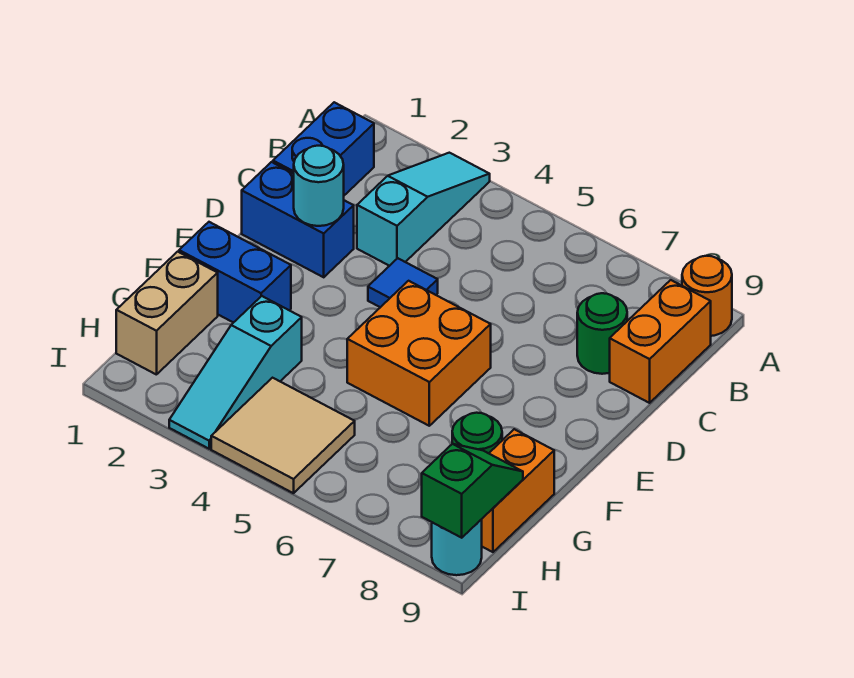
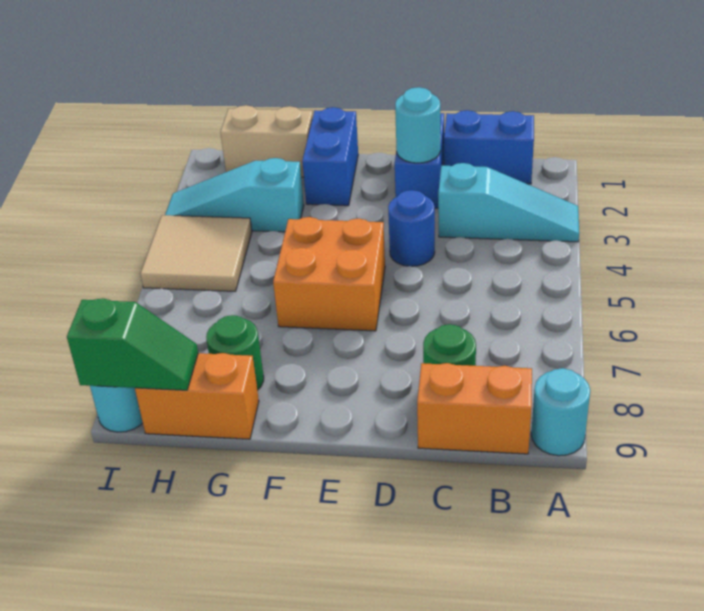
orange 1x1 round brick [682,256,732,336] -> cyan 1x1 round brick [531,368,590,456]
blue 1x1 tile [368,258,438,307] -> blue 1x1 round brick [388,190,435,266]

